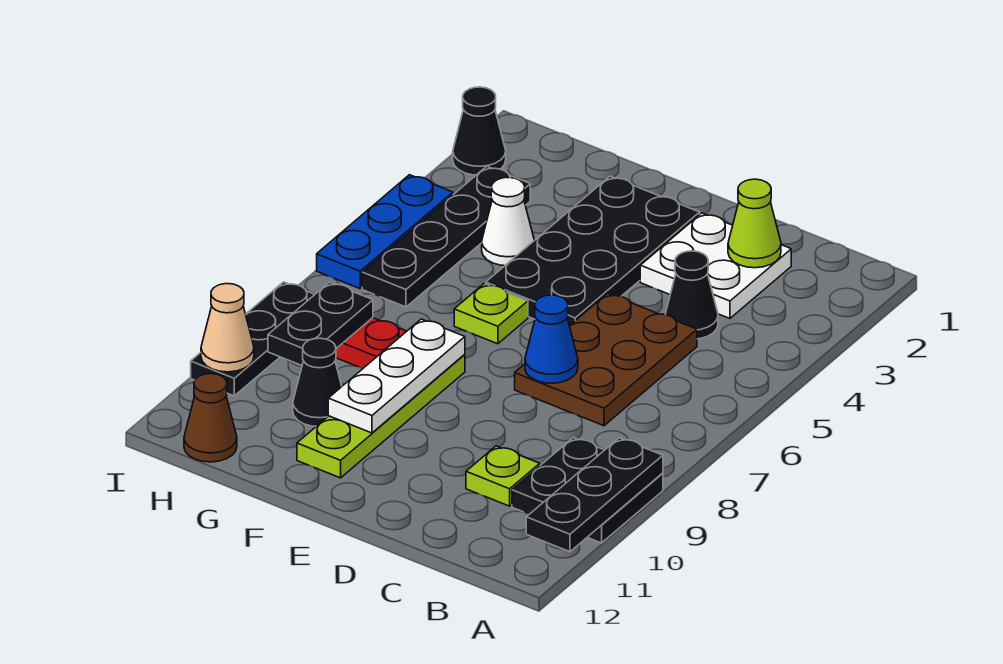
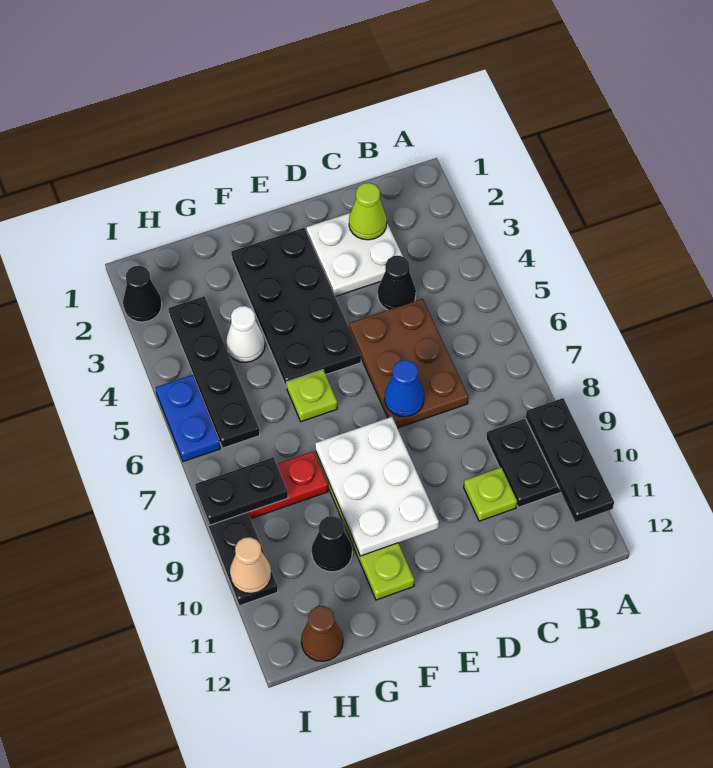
white 1x3 plate [328,319,465,433] -> white 2x3 plate [315,417,439,556]
black 1x2 plate [268,282,373,365] -> black 1x2 plate turned to [195,457,288,525]
blue 1x3 plate [317,175,453,289] -> blue 1x2 plate [156,375,220,462]

